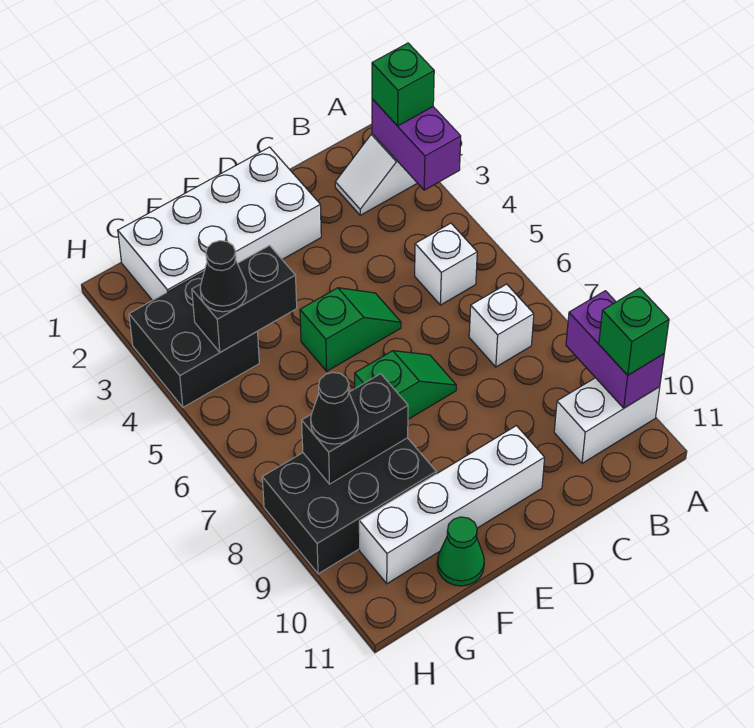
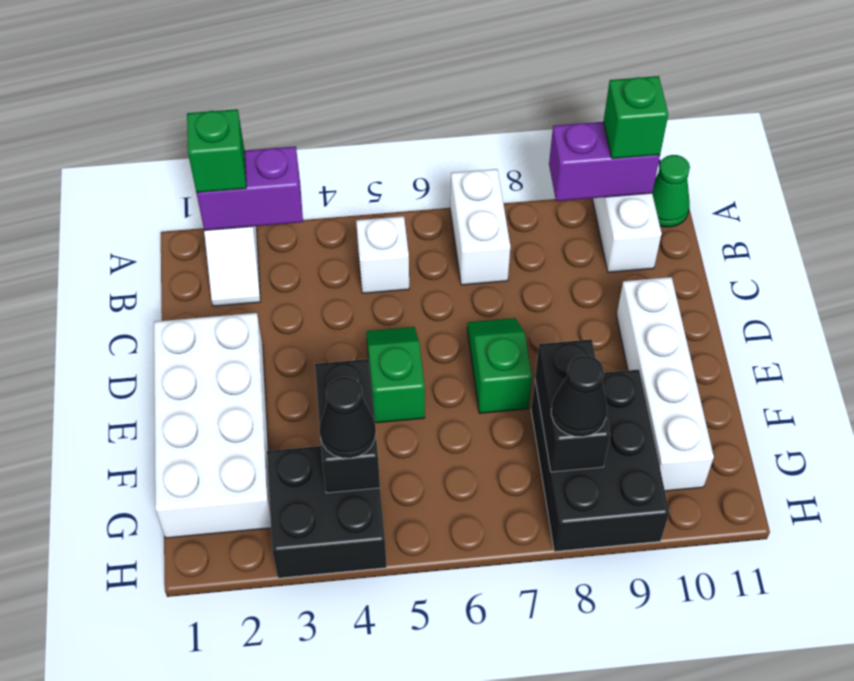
white 1x1 brick [469,284,534,367] -> white 1x2 brick [450,169,510,285]
green 1x1 cone [437,517,484,586] -> green 1x1 cone moved to [652,155,690,227]

